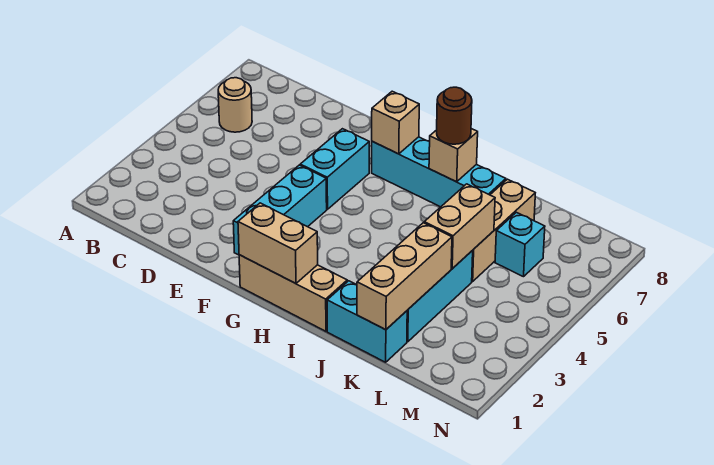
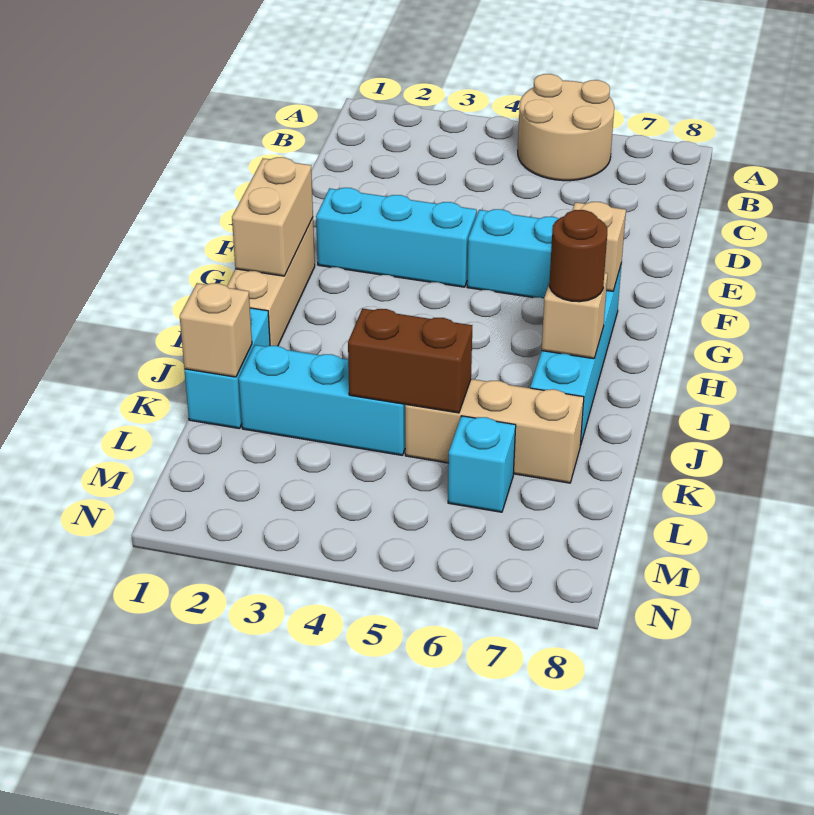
tan 1x1 round brick [218,78,252,132] -> tan 2x2 round brick [518,74,614,181]
tan 1x3 brick [357,223,452,330] -> tan 1x1 brick [180,283,252,377]
tan 1x2 brick [424,184,495,269] -> brown 1x2 brick [348,308,472,413]

